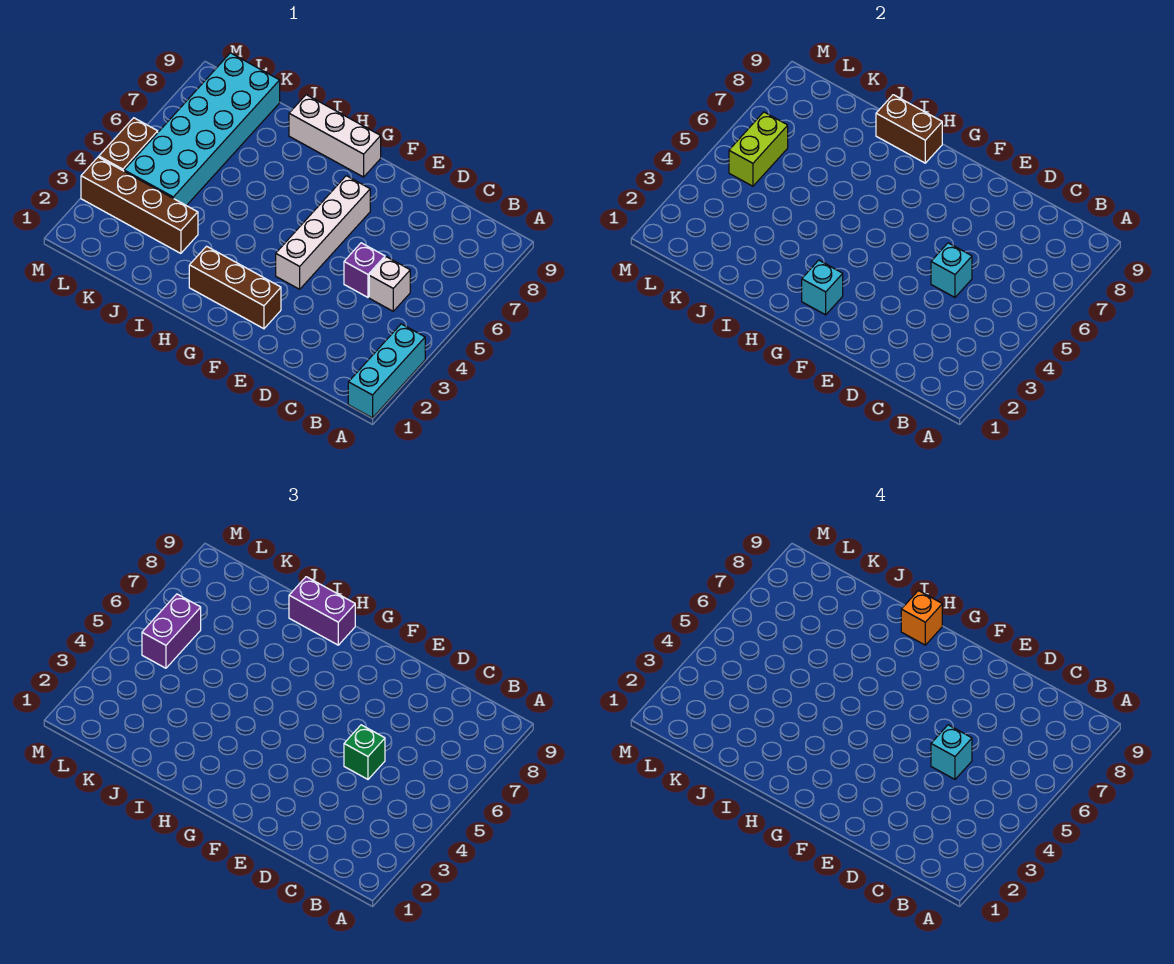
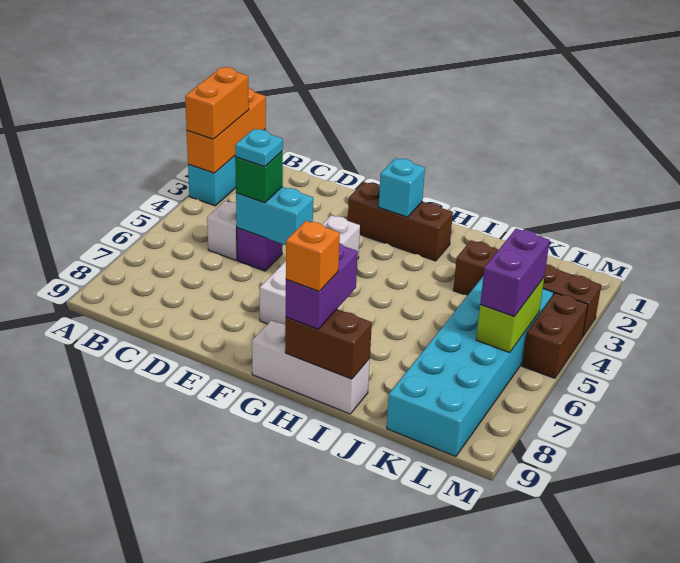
none -> orange 1x3 brick [187,88,266,173]
none -> orange 1x2 brick [185,67,249,139]
cyan 1x1 brick [931,243,972,297] -> cyan 1x2 brick [236,187,313,245]
cyan 1x1 brick [931,725,972,779] -> cyan 1x1 plate [235,129,283,167]
purple 1x2 brick [289,577,355,645] -> purple 1x2 brick turned to [286,243,358,329]

